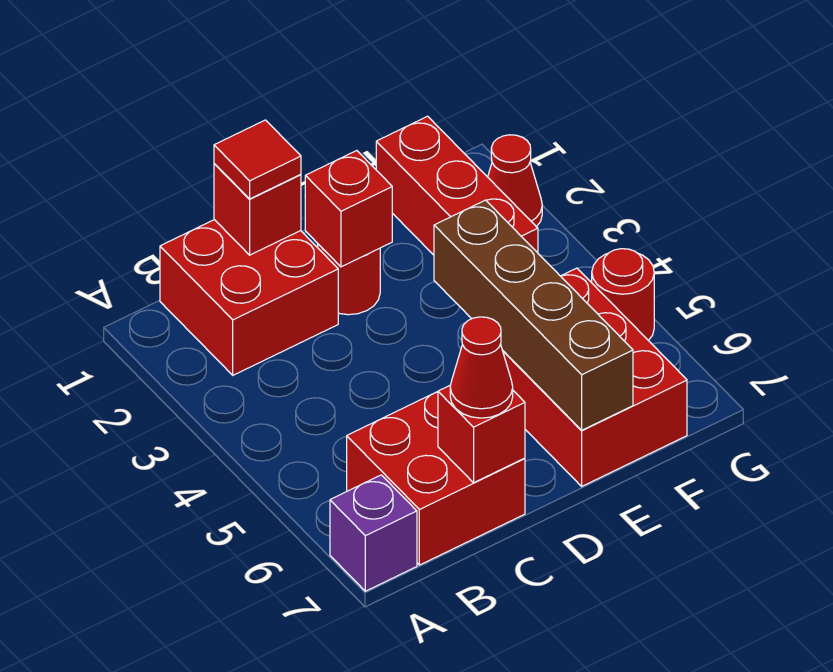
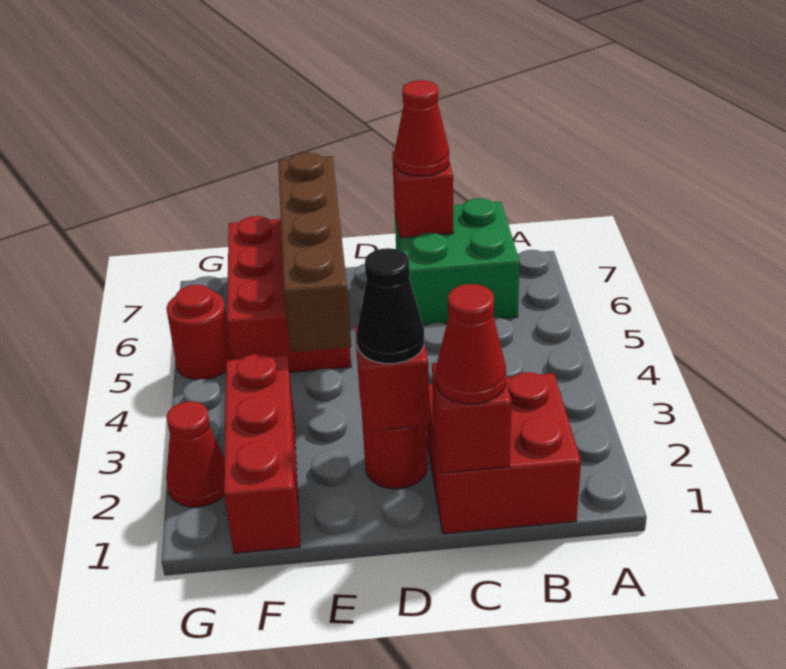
purple 1x1 brick [330,475,417,591] -> none
red 2x2 brick [347,392,525,565] -> green 2x2 brick [395,198,520,325]
red 1x1 tile [214,120,301,199] -> red 1x1 cone [436,284,506,404]
none -> black 1x1 cone [357,248,424,364]

